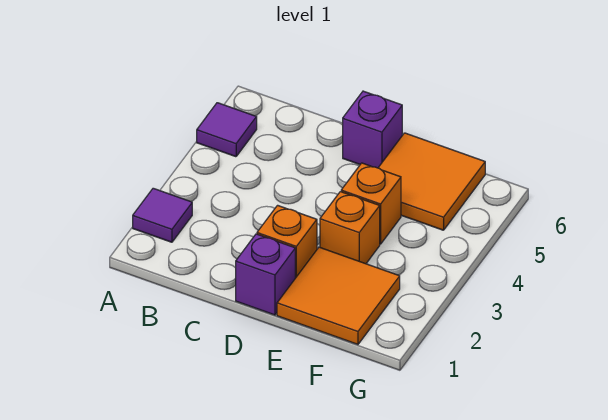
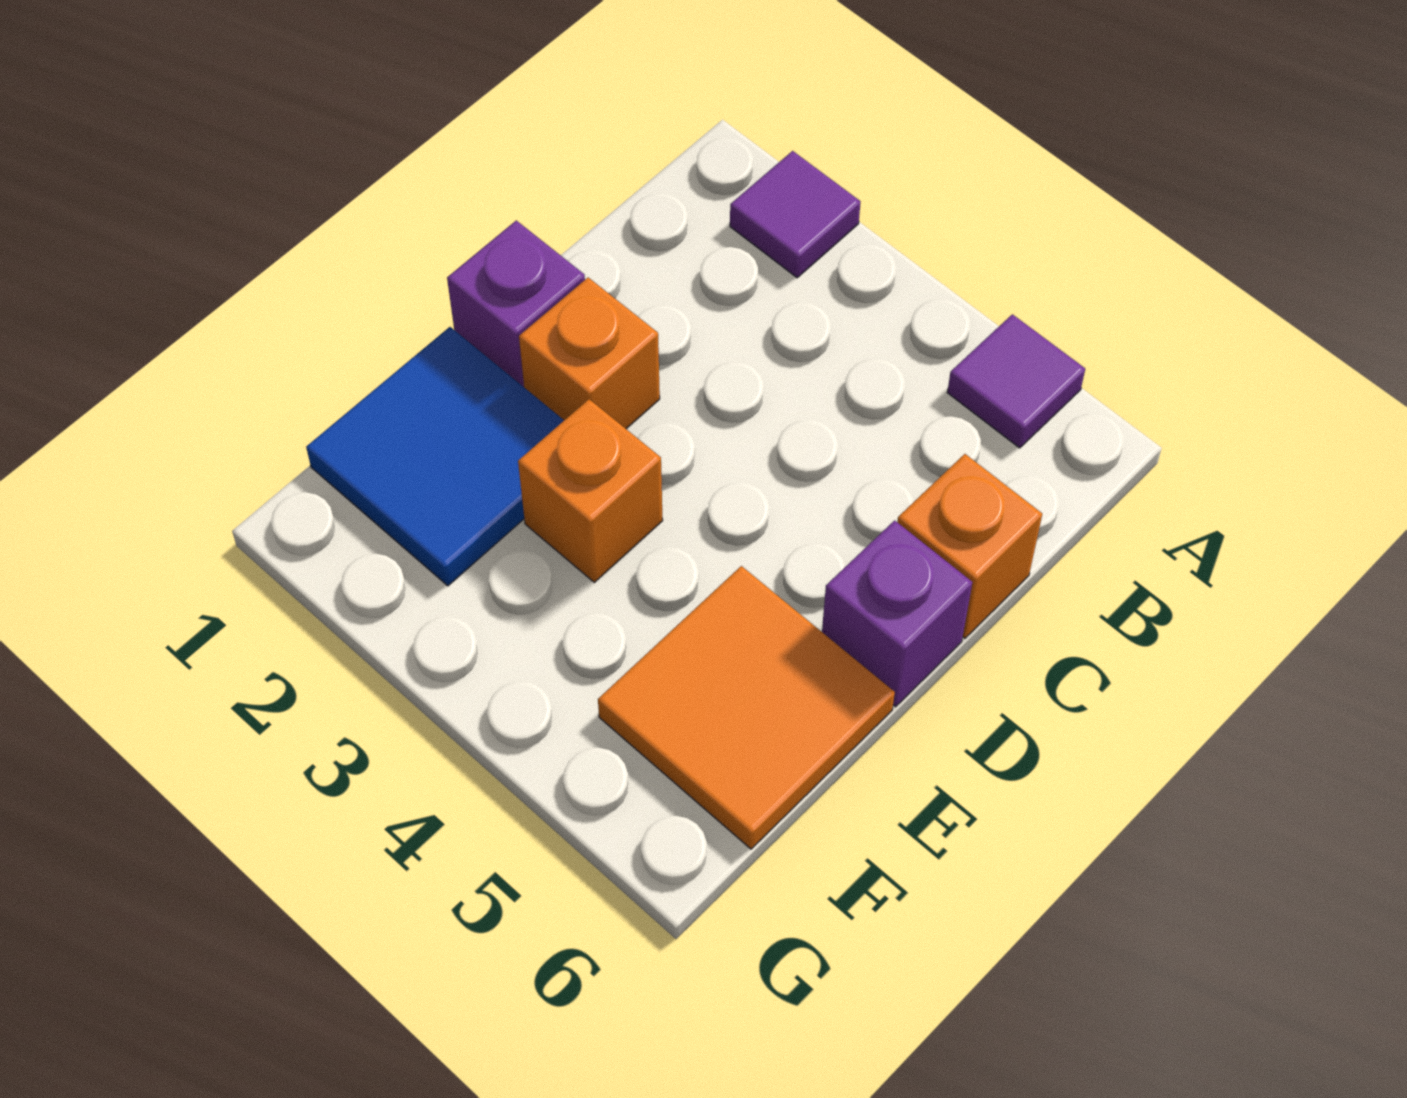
orange 2x2 tile [277,247,400,345] -> blue 2x2 tile [306,327,564,586]
orange 1x1 brick [341,163,401,244] -> orange 1x1 brick moved to [897,454,1042,638]

